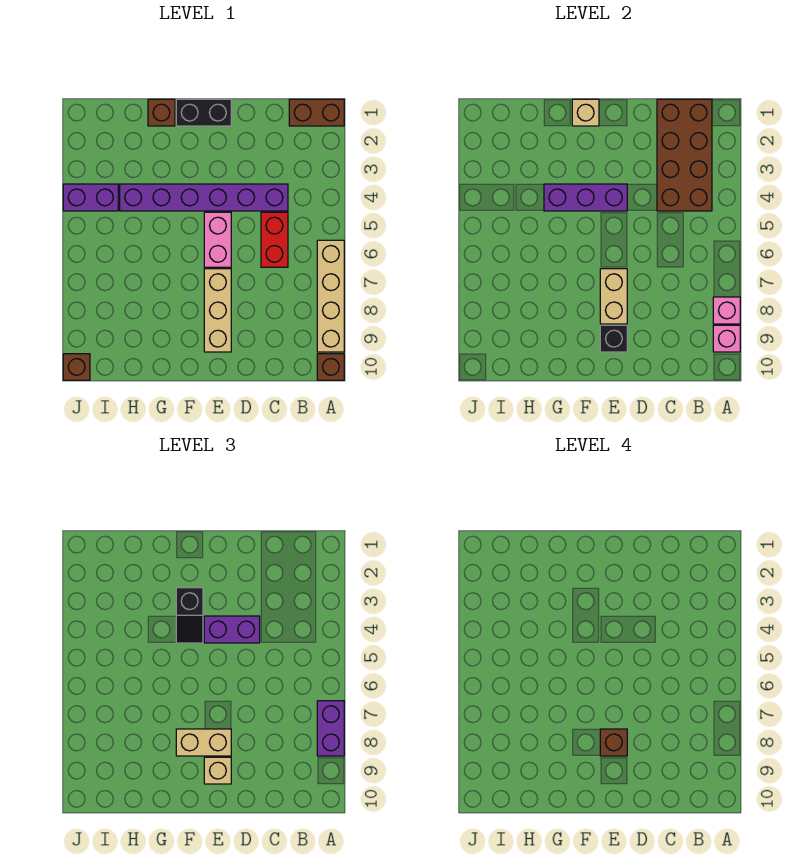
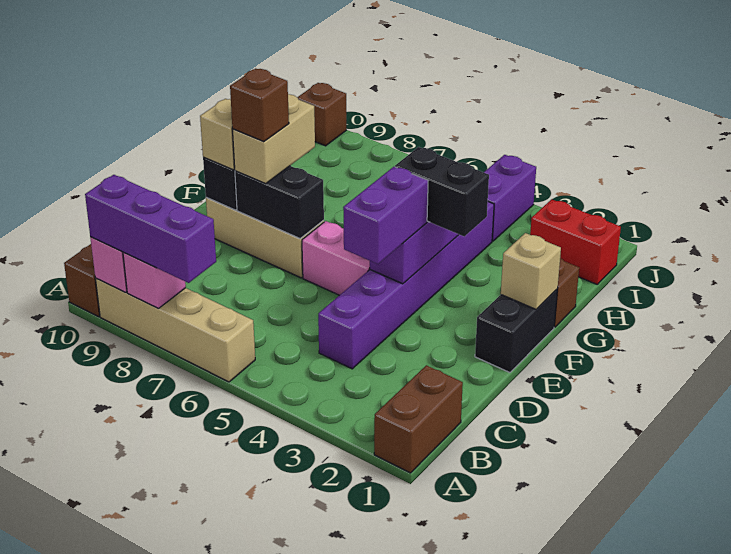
purple 1x2 brick [317,701,344,756] -> purple 1x3 brick [85,175,216,283]
brown 2x4 brick [657,99,712,211] -> none
red 1x2 brick [261,212,288,267] -> red 1x2 brick moved to [530,199,621,284]
tan 1x2 brick [600,269,627,324] -> black 1x2 brick [235,166,324,239]
black 1x2 slope [176,588,203,643] -> black 1x2 brick [395,147,489,236]

